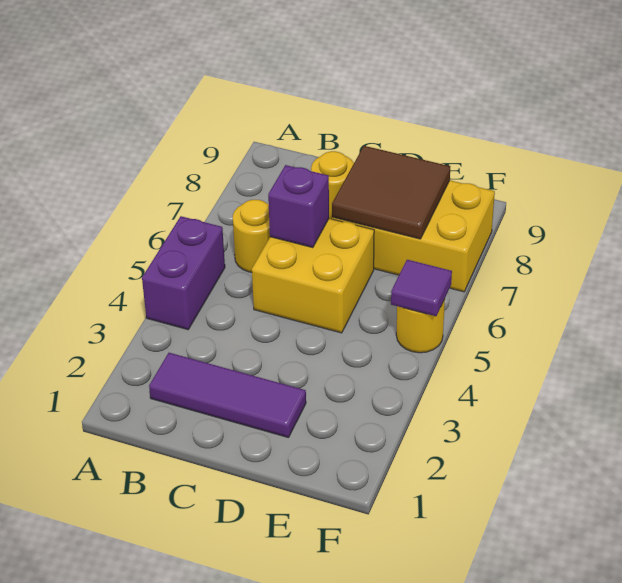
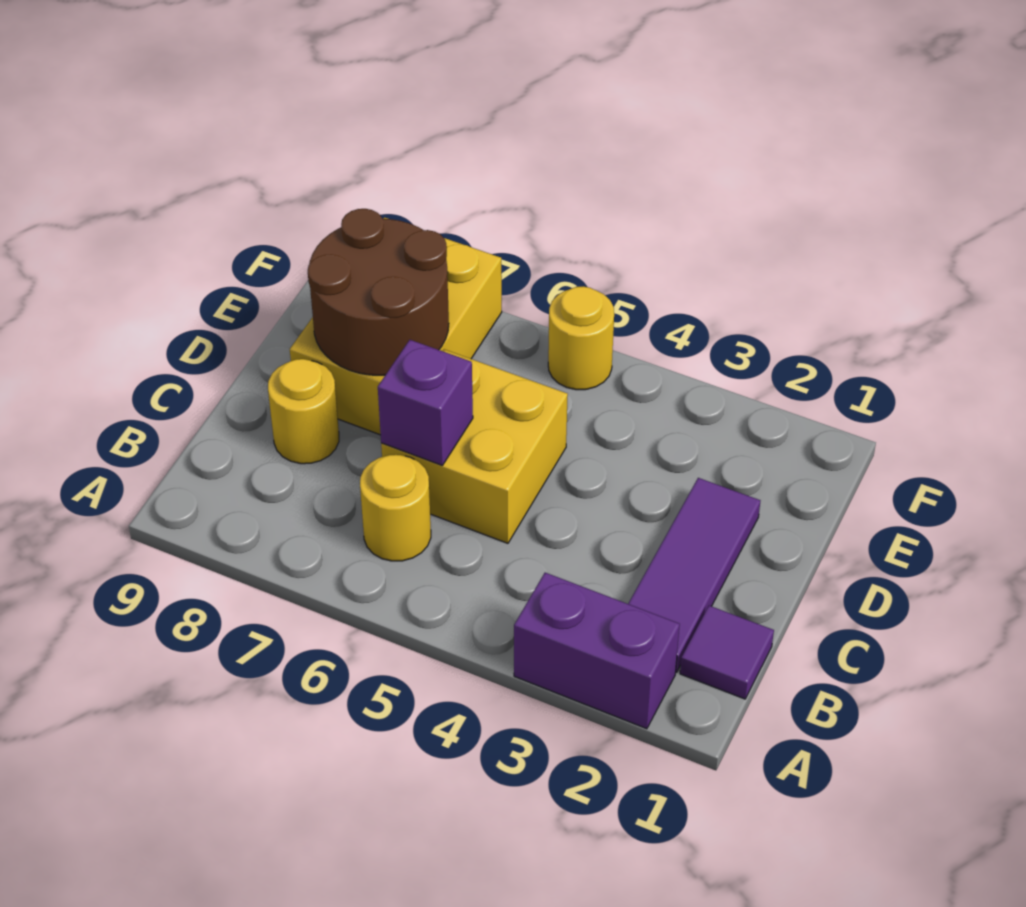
purple 1x2 brick [142,216,225,330] -> purple 1x2 brick moved to [514,573,680,729]
brown 2x2 tile [332,146,450,239] -> brown 2x2 round brick [308,209,449,375]
purple 1x1 tile [391,260,452,316] -> purple 1x1 tile moved to [680,606,774,699]

